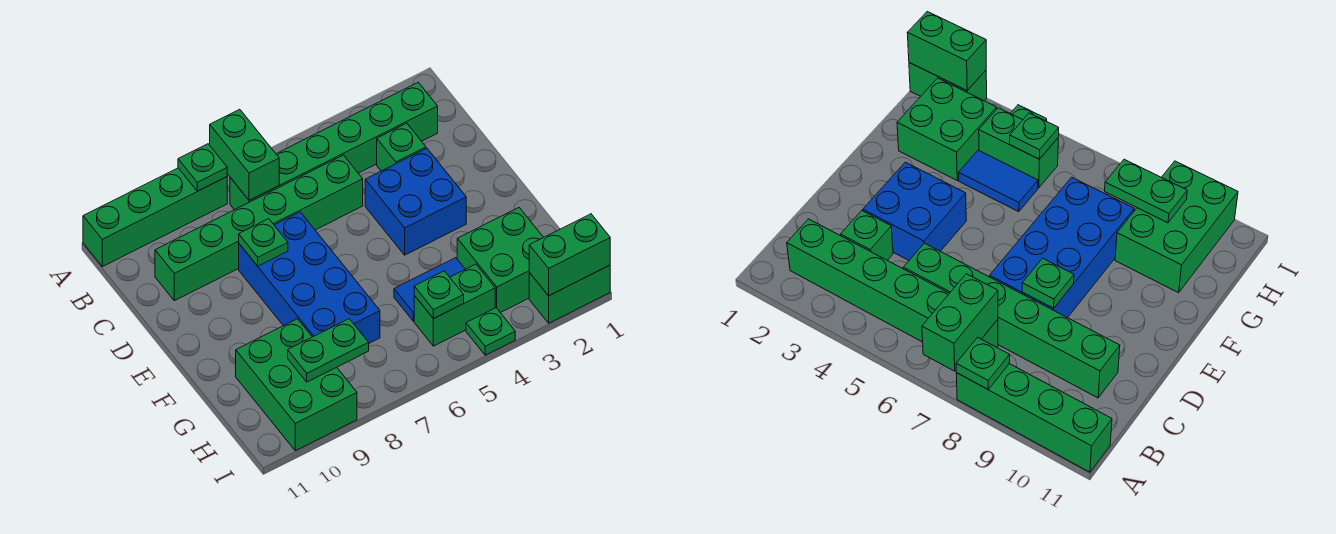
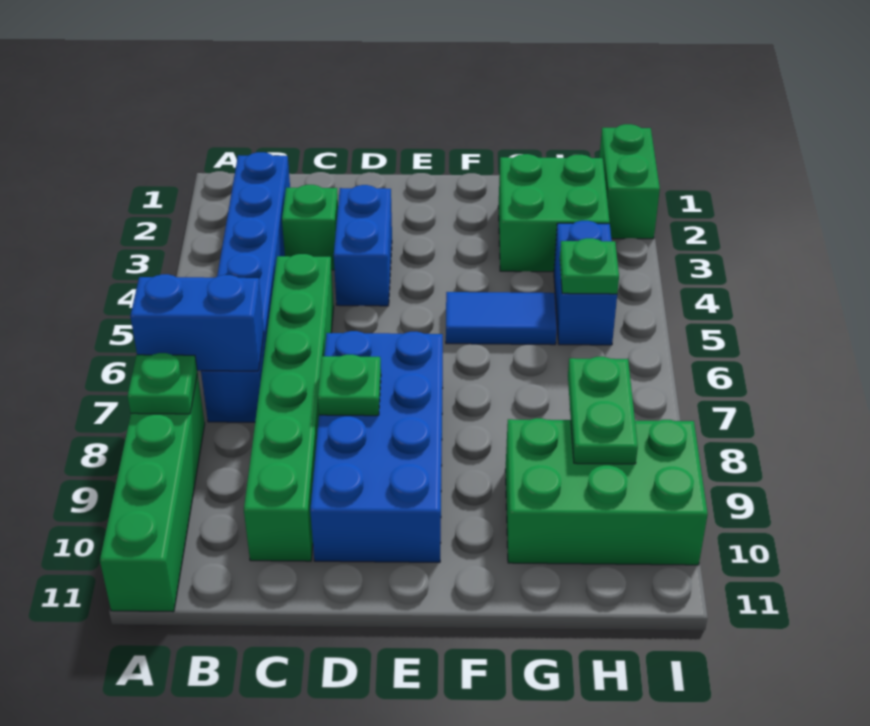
green 1x2 brick [210,109,279,200] -> blue 1x2 brick [130,274,264,371]
green 1x6 brick [230,82,438,210] -> blue 1x6 brick [201,152,290,422]
blue 2x2 brick [365,148,466,255] -> blue 1x2 brick [334,185,392,306]
blue 2x4 brick [239,212,380,343] -> blue 2x4 brick turned to [310,331,443,562]
blue 1x2 tile [394,258,465,321] -> blue 1x2 tile turned to [446,292,557,345]
green 1x2 brick [414,264,495,346] -> blue 1x2 brick [554,221,617,345]
green 1x2 brick [529,214,610,296] -> none
green 1x1 plate [466,308,515,355] -> none

